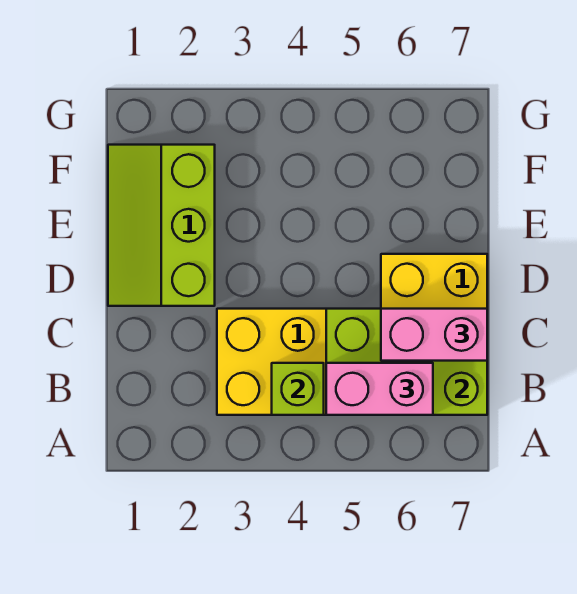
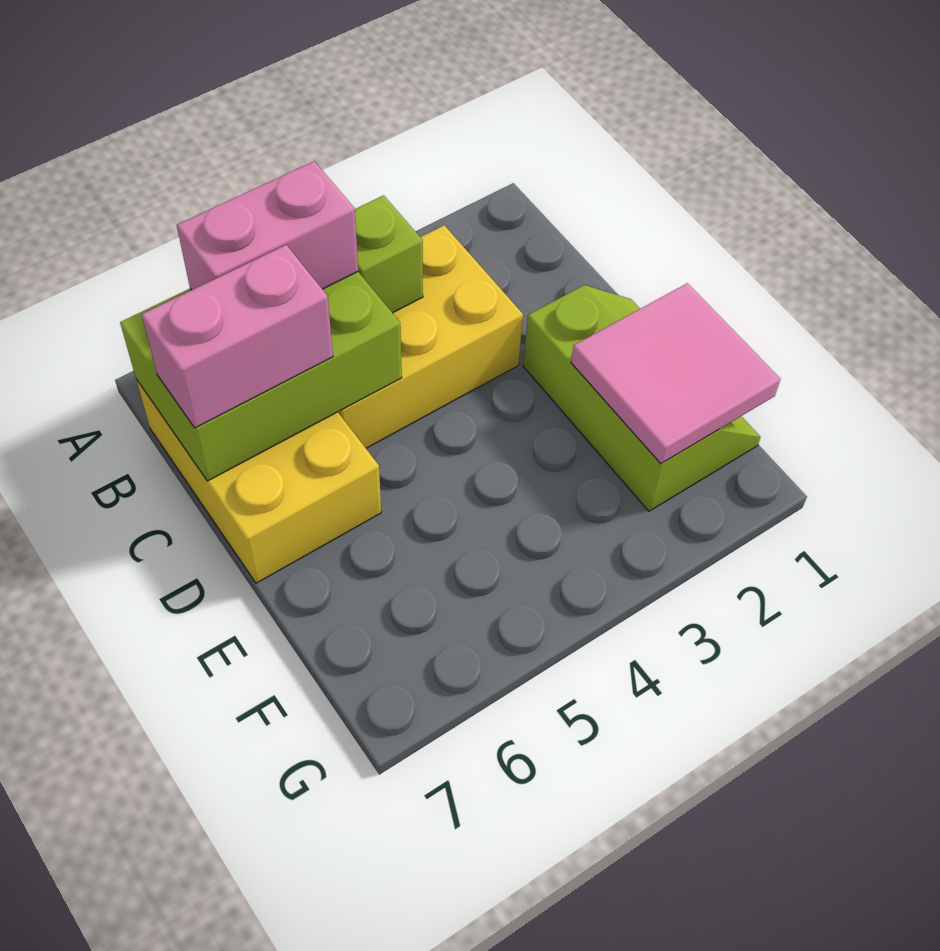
none -> pink 2x2 tile [571,283,781,464]

